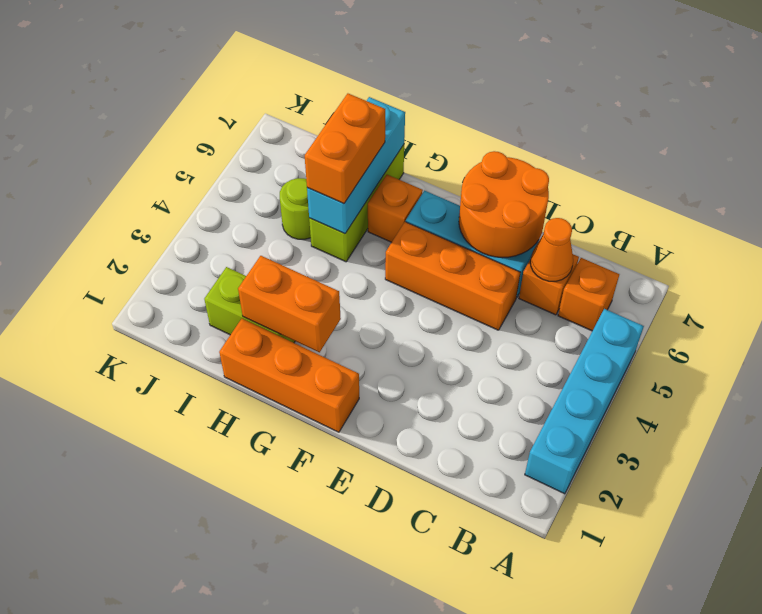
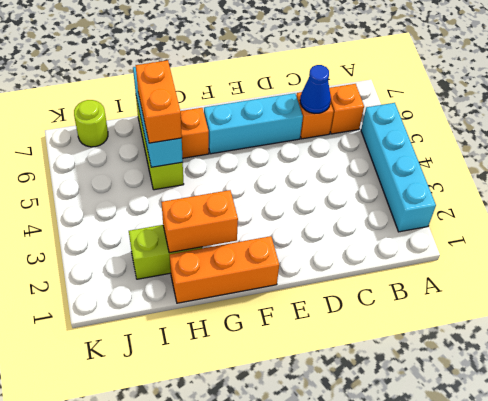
orange 1x1 cone [531,218,573,281] -> blue 1x1 cone [300,65,331,113]
orange 1x3 brick [385,222,521,330] -> none
orange 2x2 round brick [459,151,549,258] -> none
lime 1x1 round brick [280,178,311,239] -> lime 1x1 round brick moved to [74,100,108,147]

